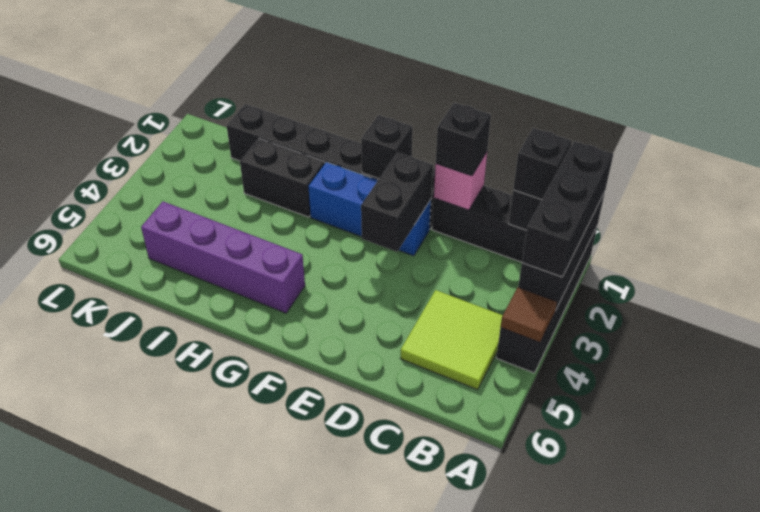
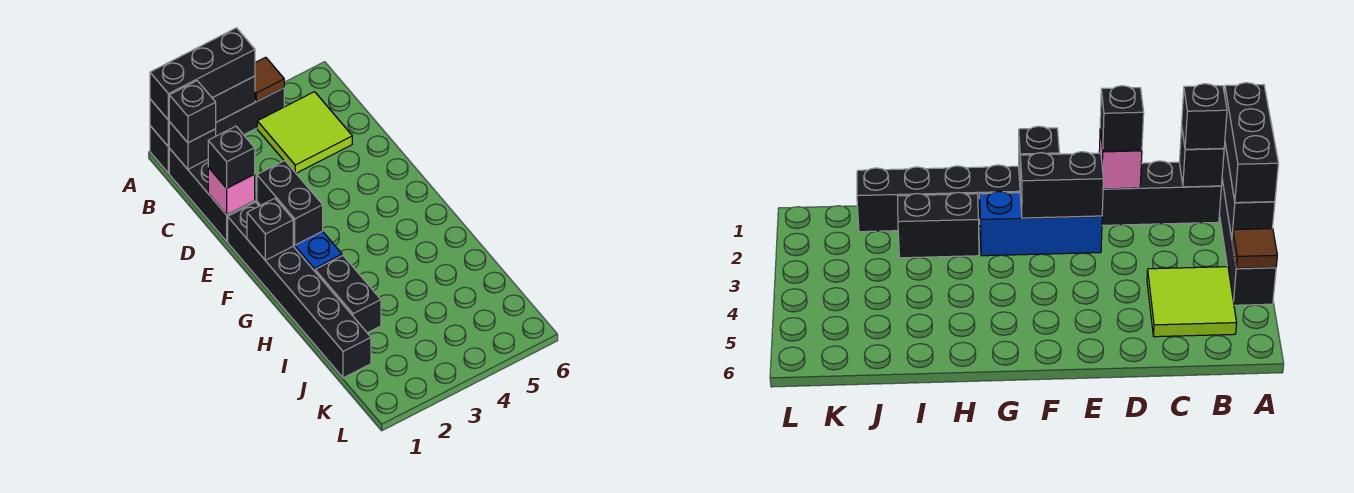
black 1x2 brick [361,152,433,252] -> black 1x2 brick turned to [257,161,323,245]
purple 1x4 brick [141,201,305,313] -> none

